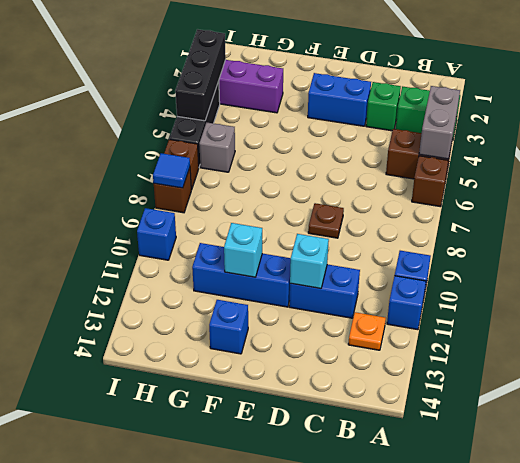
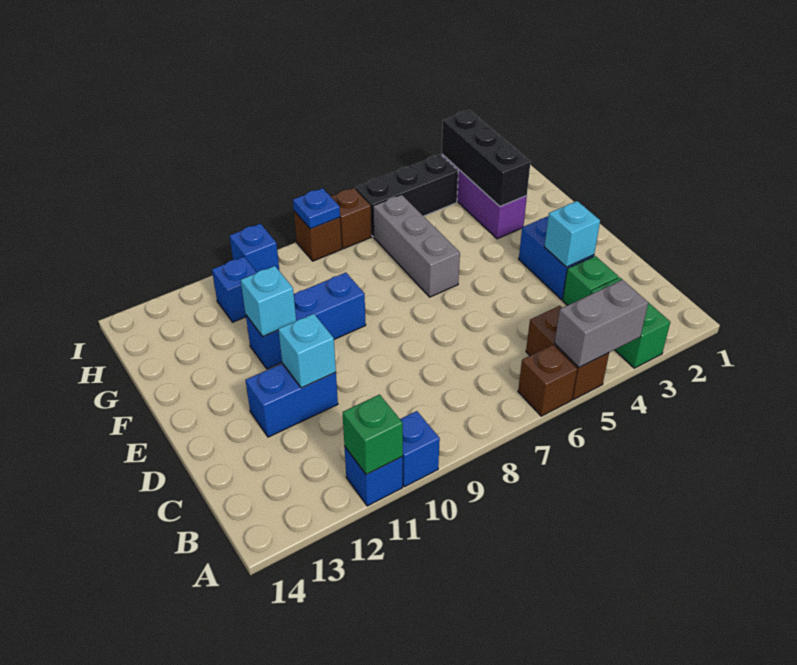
none -> green 1x1 brick [342,395,403,475]
orange 1x1 plate [348,312,386,350] -> none
blue 1x2 brick [289,264,360,318] -> blue 1x2 brick turned to [245,363,338,437]
none -> cyan 1x1 brick [544,201,600,267]
brown 1x1 plate [308,203,344,238] -> none
blue 1x3 brick [192,243,291,307] -> blue 1x3 brick turned to [246,273,366,369]
blue 1x1 brick [209,300,248,354] -> blue 1x1 brick moved to [212,257,257,322]
grey 1x1 brick [199,122,235,172] -> grey 1x3 brick [373,195,460,297]
black 1x3 brick [175,29,226,121] -> black 1x3 brick turned to [442,110,530,206]
blue 1x1 tile [153,153,190,188] -> blue 1x1 plate [293,188,340,229]

